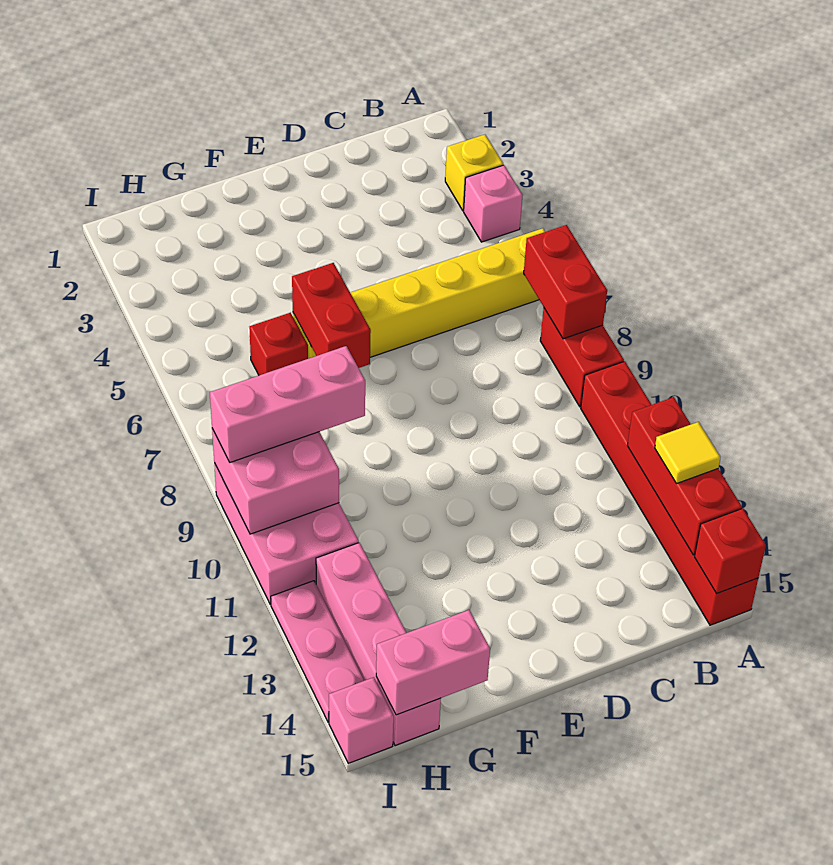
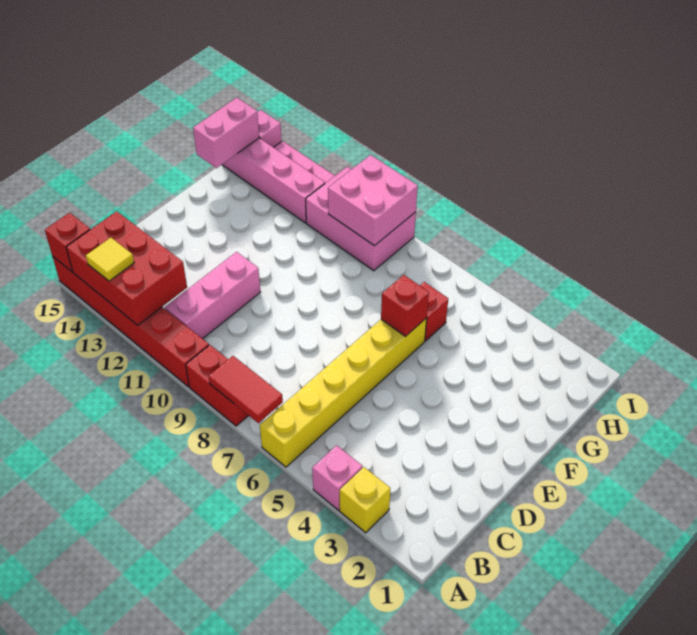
red 1x2 brick [524,225,607,339] -> red 1x2 tile [208,356,283,423]
red 1x3 brick [627,397,742,555] -> red 2x3 brick [66,211,187,325]
red 1x2 brick [292,263,371,368] -> red 1x1 brick [381,275,429,337]
pink 1x3 brick [210,346,365,462] -> pink 1x3 brick moved to [165,252,260,339]

